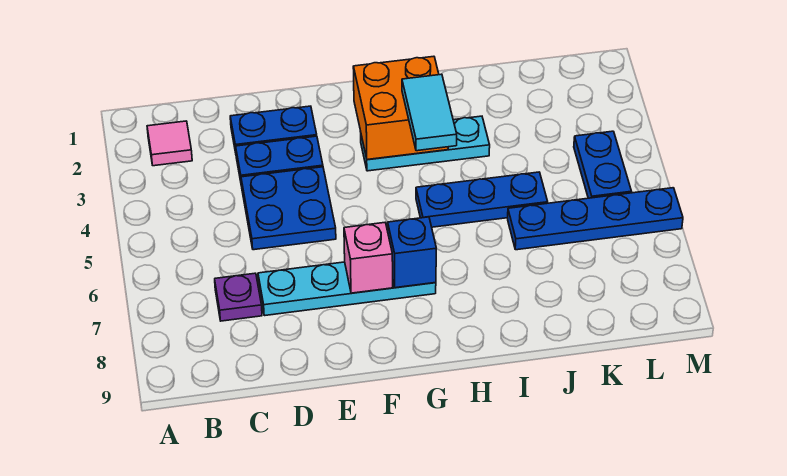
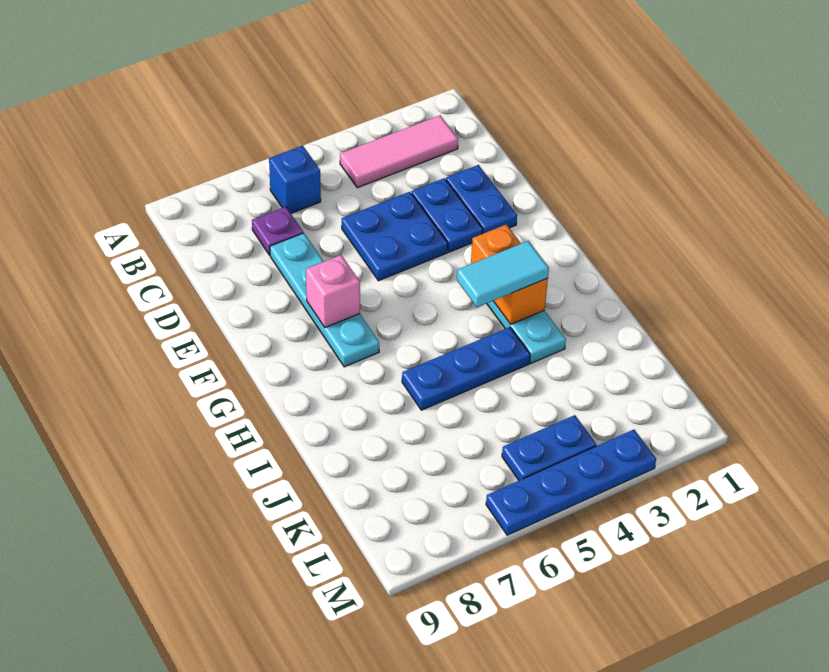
pink 1x1 tile [147,121,192,166] -> pink 1x3 tile [340,116,458,188]
orange 2x2 brick [353,56,448,160] -> orange 1x2 brick [471,224,548,324]
blue 1x1 brick [388,217,436,288] -> blue 1x1 brick moved to [269,146,321,213]
blue 1x3 plate [416,172,548,227] -> blue 1x3 plate turned to [402,327,530,410]
blue 1x4 plate [508,188,683,250] -> blue 1x4 plate turned to [486,430,656,535]

